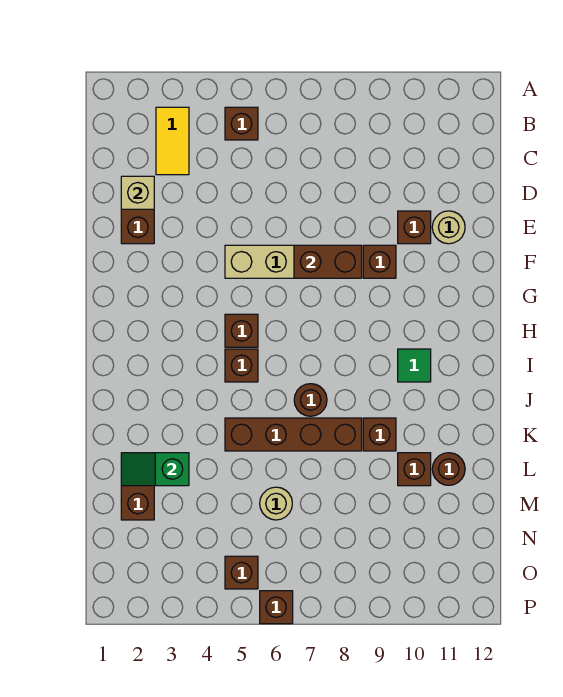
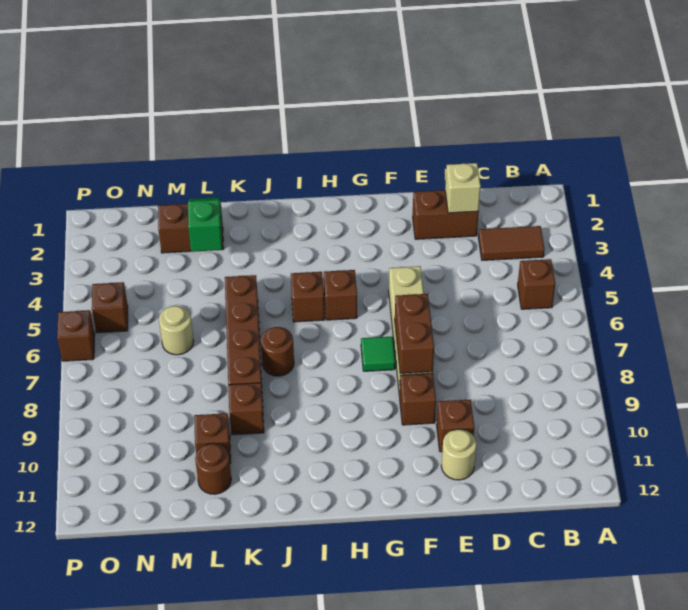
yellow 1x2 tile [156,107,189,175] -> brown 1x2 tile [478,226,545,260]
green 1x1 tile [398,349,431,382] -> green 1x1 tile moved to [361,337,395,371]

